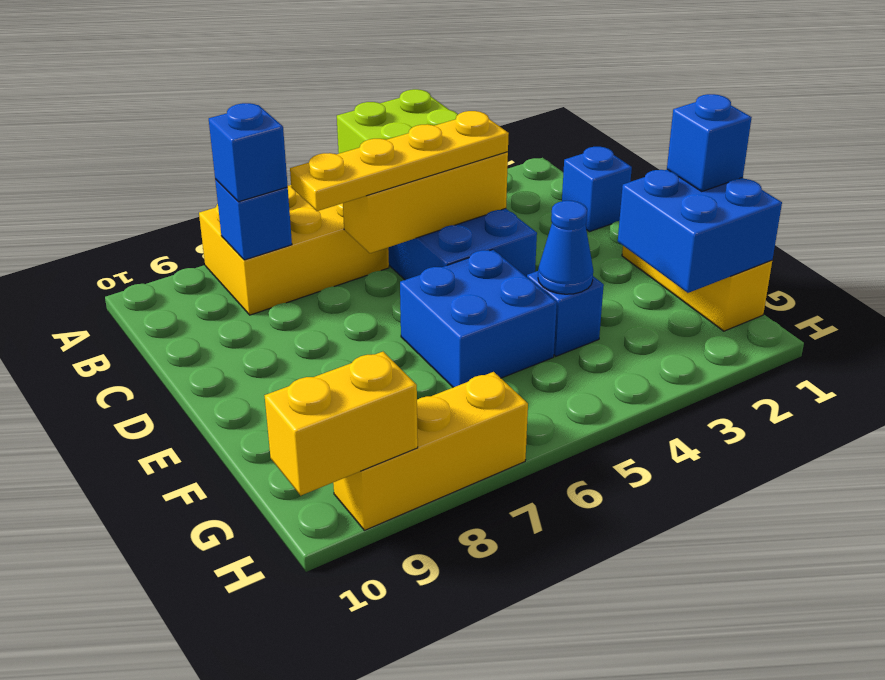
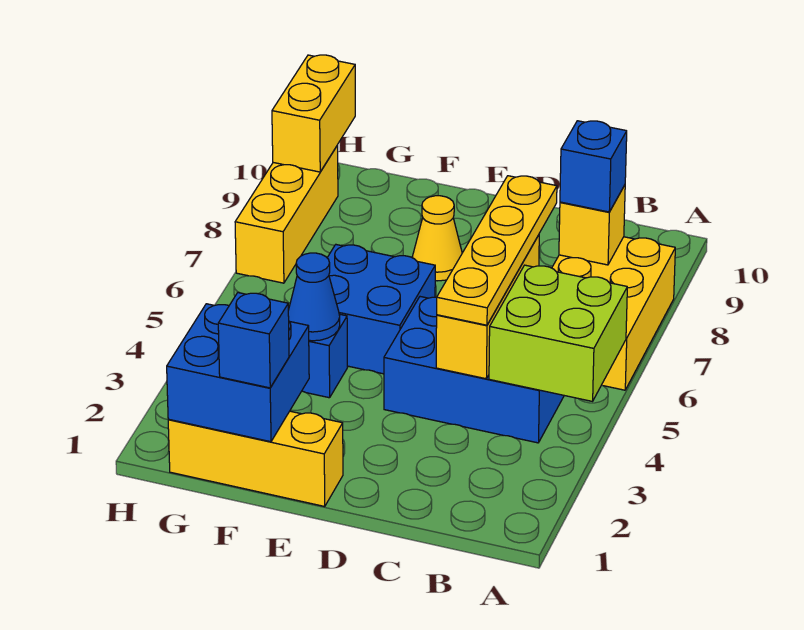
blue 1x1 brick [215,179,292,260] -> yellow 1x1 brick [559,185,625,265]
blue 1x1 brick [562,147,632,232] -> none
none -> yellow 1x1 cone [412,196,462,281]

